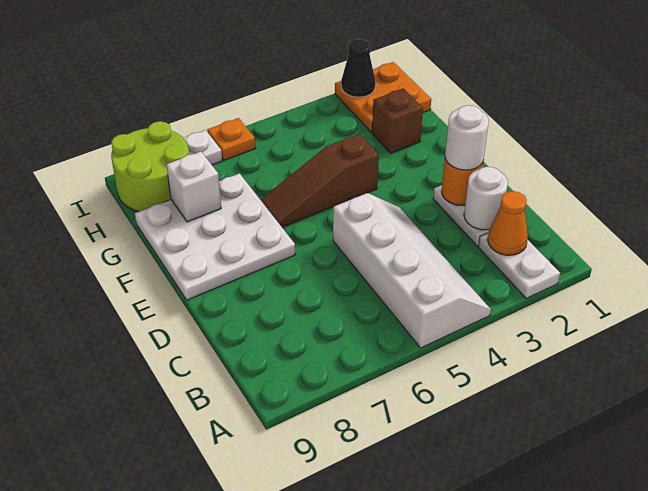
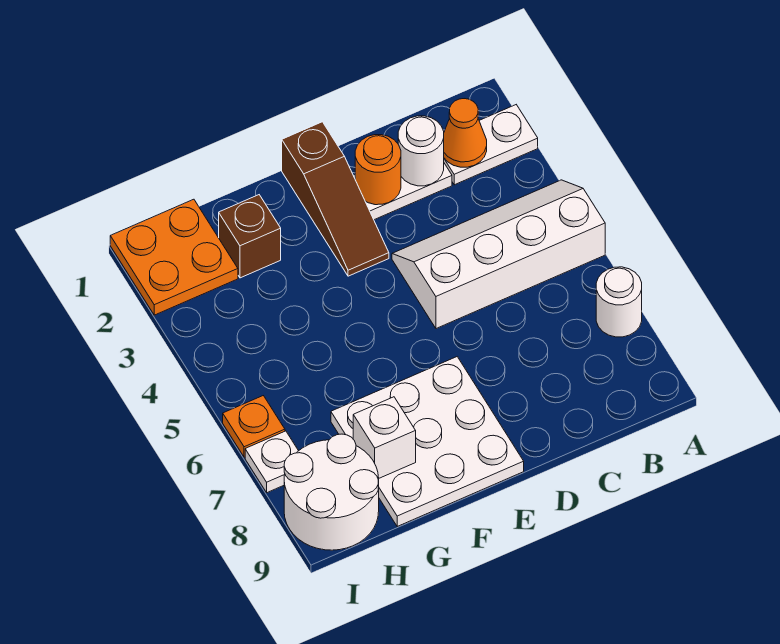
white 1x1 round brick [445,105,489,170] -> white 1x1 round brick moved to [596,267,642,337]
brown 1x3 slope [261,134,379,227] -> brown 1x3 slope moved to [282,122,389,276]
lime 2x2 round brick [111,121,189,212] -> white 2x2 round brick [284,434,379,550]
black 1x1 cone [341,39,375,97] -> none

